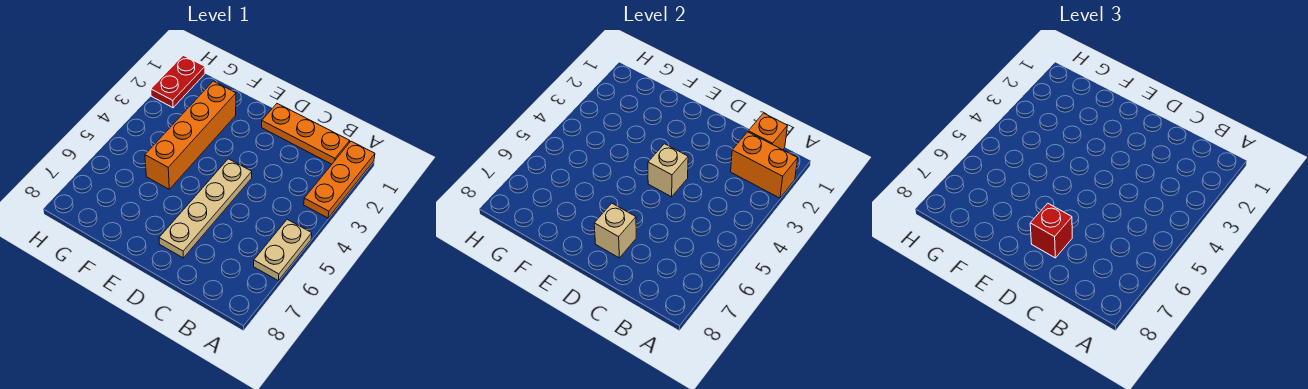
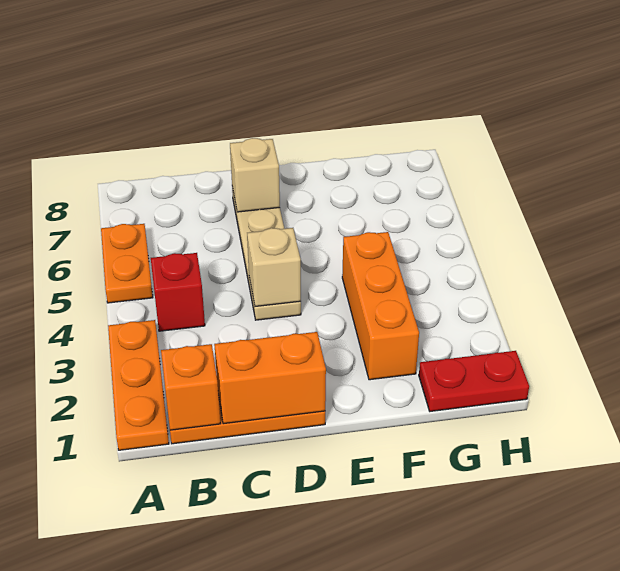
orange 1x2 brick [731,132,798,198] -> orange 1x2 brick moved to [214,332,326,424]
tan 1x2 plate [254,219,312,280] -> orange 1x2 plate [101,224,153,303]
red 1x1 brick [1030,203,1072,258] -> red 1x1 brick moved to [151,253,205,331]
orange 1x4 brick [145,81,236,189] -> orange 1x3 brick [342,232,419,380]
red 1x2 plate [151,55,205,108] -> red 1x2 plate turned to [419,351,529,411]

